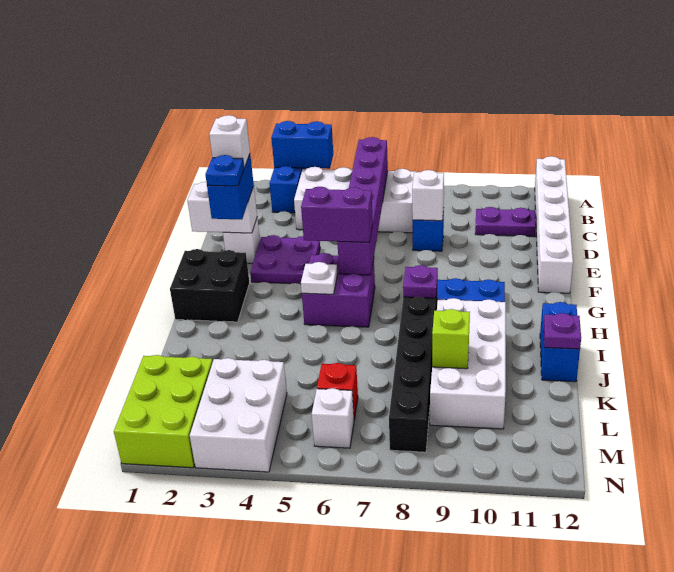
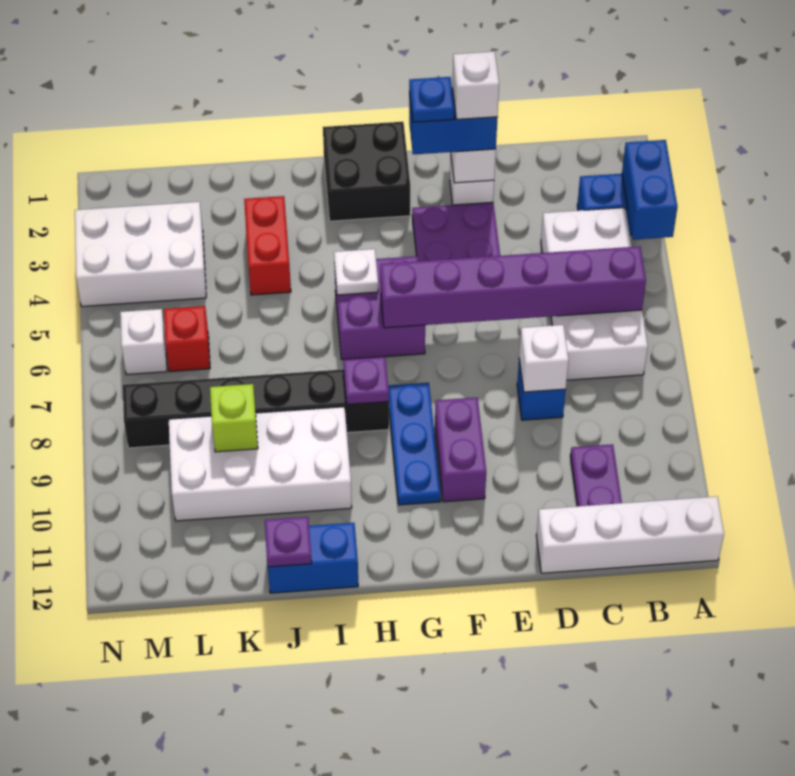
white 1x6 brick [535,156,573,293] -> white 1x4 brick [536,496,724,573]
purple 1x2 brick [301,187,373,242] -> purple 1x2 brick moved to [435,398,486,502]
none -> red 1x2 brick [244,196,291,295]
lime 2x3 brick [114,355,213,468] -> none

